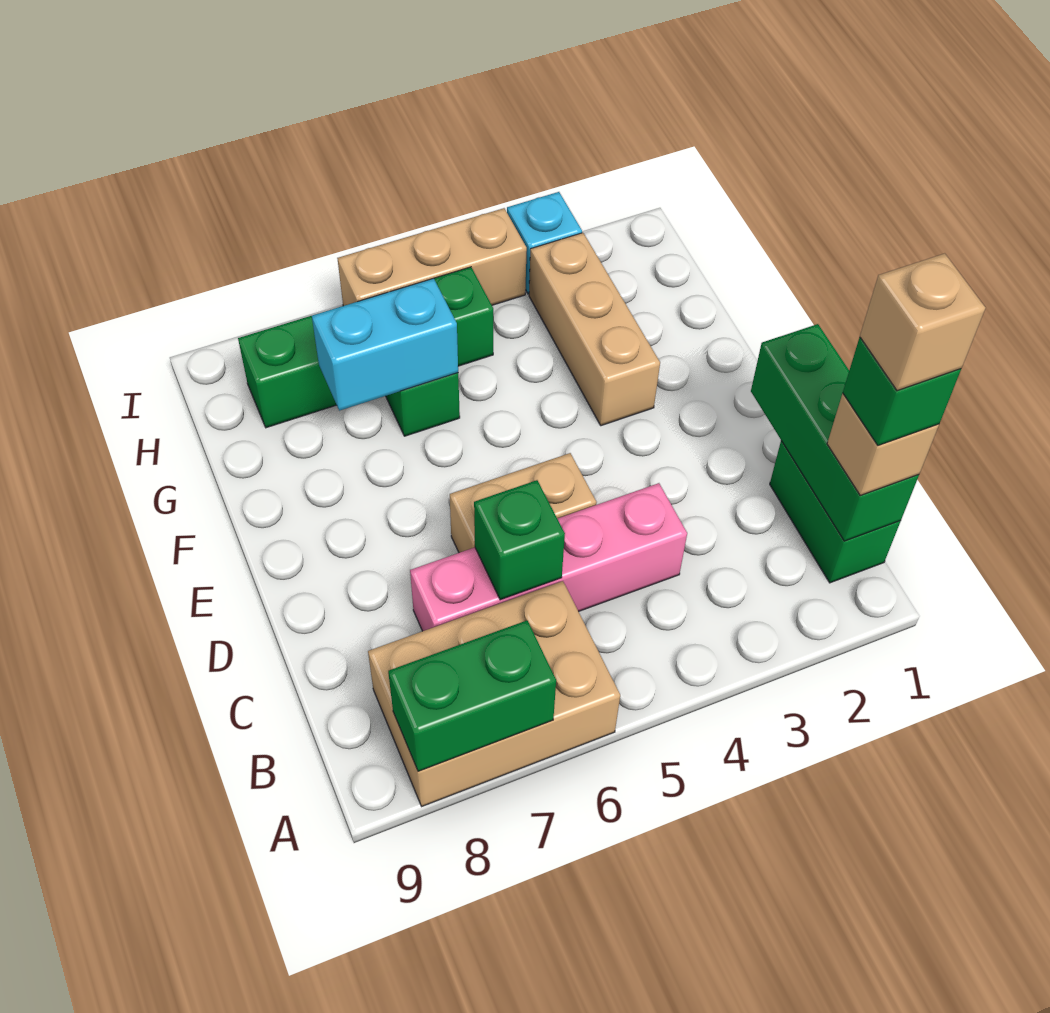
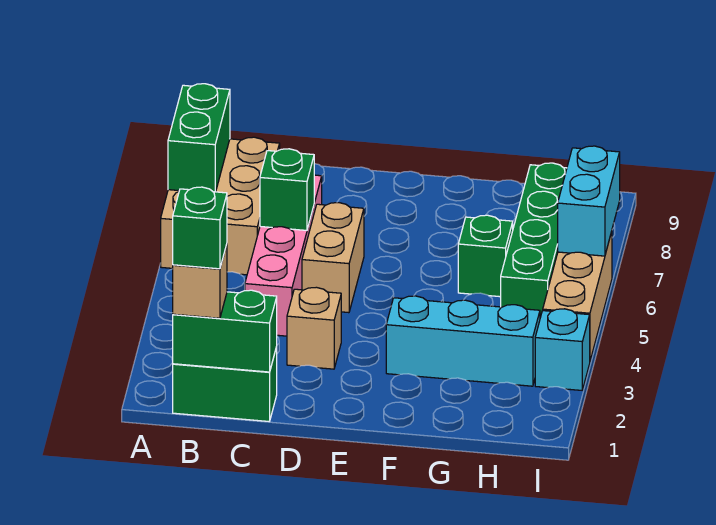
green 1x3 brick [751,324,919,541] -> green 1x2 brick [173,290,277,372]
tan 1x1 brick [860,253,986,391] -> tan 1x1 brick moved to [287,287,341,369]
tan 1x3 brick [529,233,660,426] -> cyan 1x3 brick [386,296,540,386]
cyan 1x2 brick [312,278,458,411] -> cyan 1x2 brick moved to [558,146,620,256]

